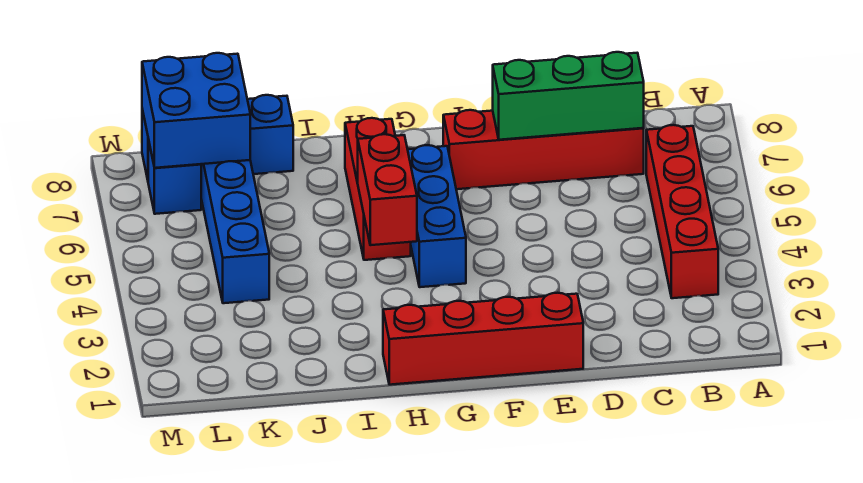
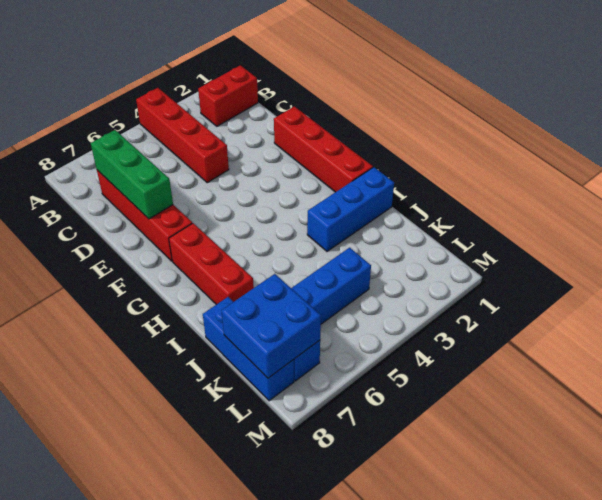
red 1x4 brick [646,125,718,298] -> red 1x4 brick turned to [136,88,229,183]
blue 1x3 brick [408,145,466,287] -> blue 1x3 brick moved to [307,167,394,251]
red 1x2 brick [358,134,417,245] -> red 1x2 brick moved to [198,65,258,126]
red 1x3 brick [345,118,411,260] -> red 1x3 brick turned to [169,223,254,305]

